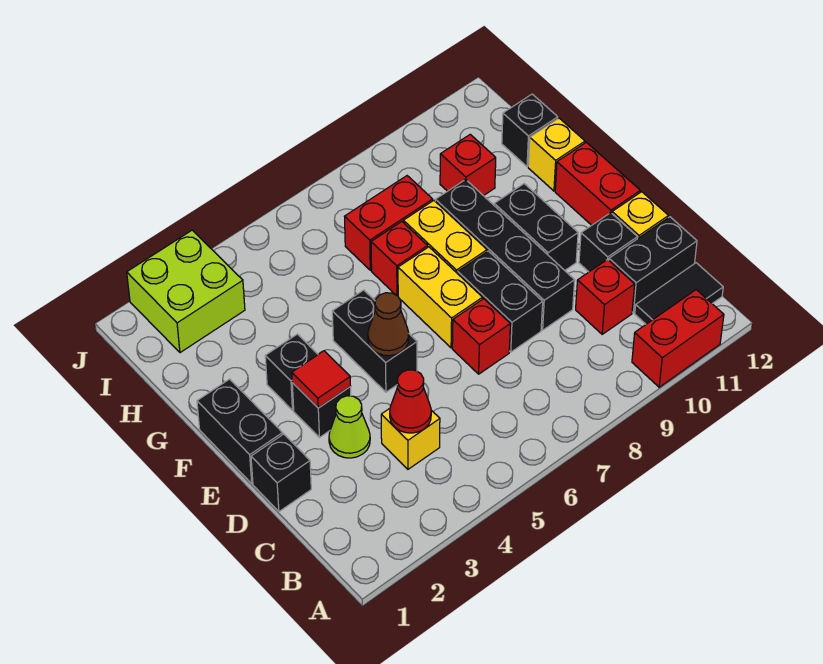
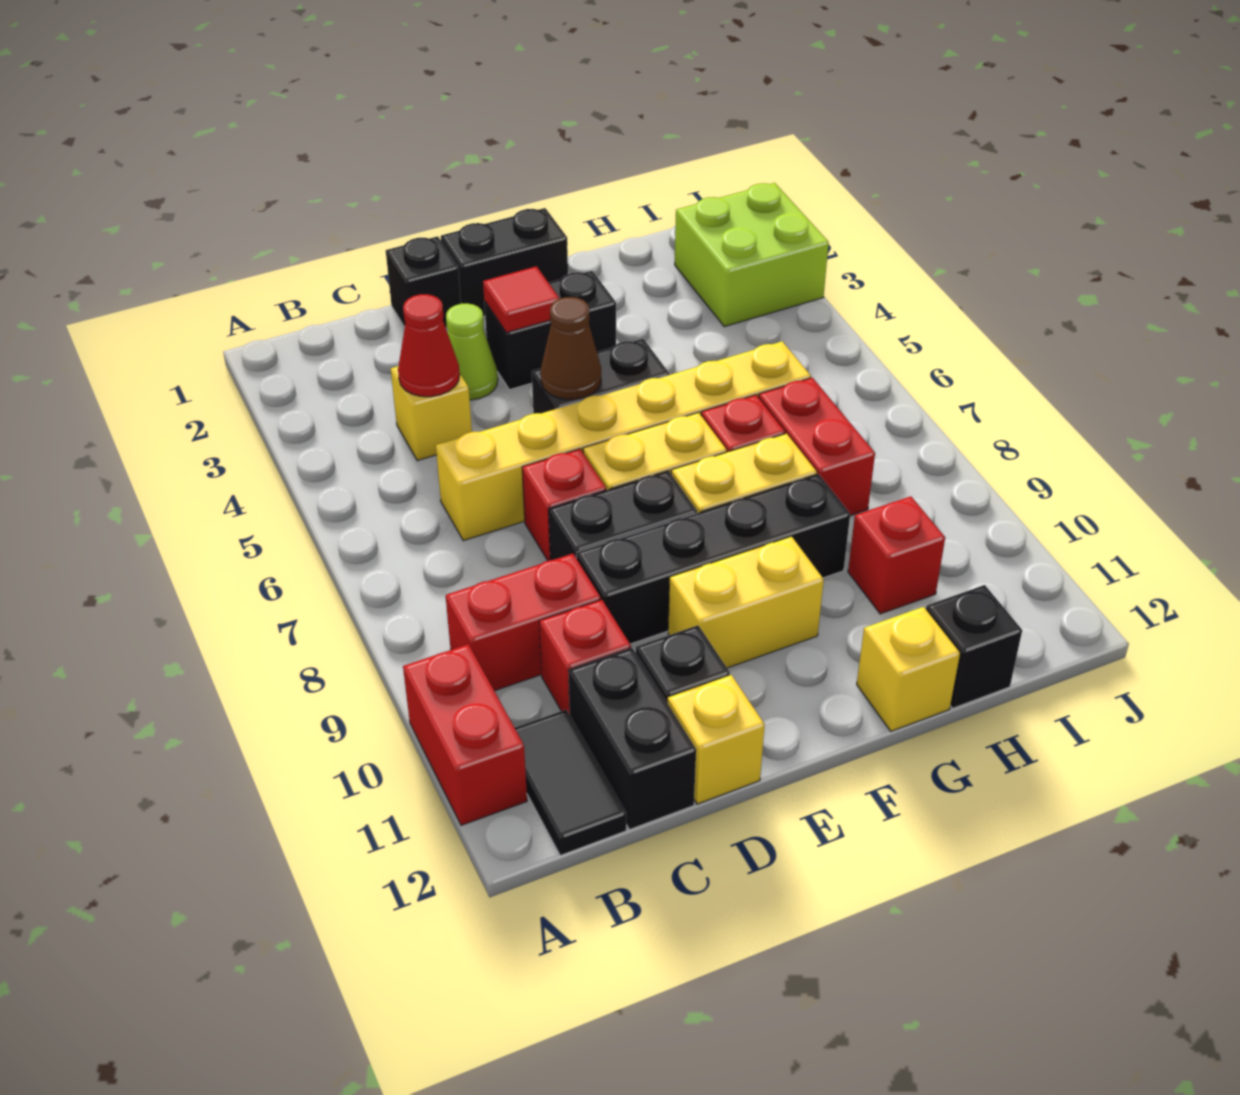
none -> yellow 1x6 brick [436,341,811,541]
black 1x2 brick [494,184,578,270] -> yellow 1x2 brick [668,536,824,668]
red 1x2 brick [555,142,640,225] -> red 1x2 brick moved to [446,554,601,691]

